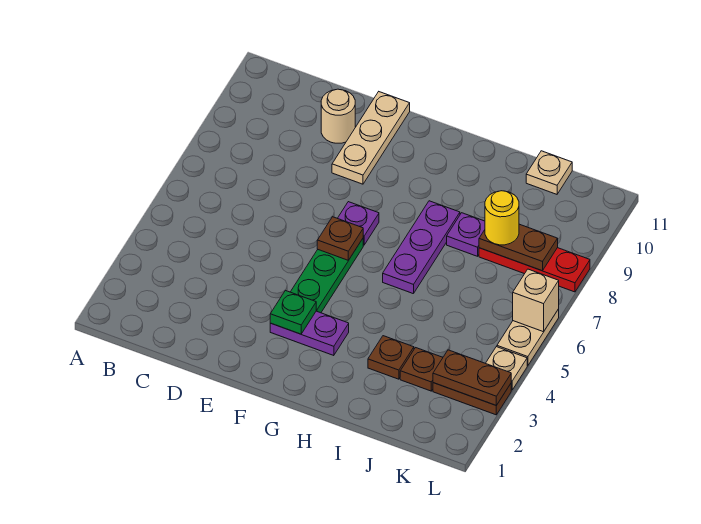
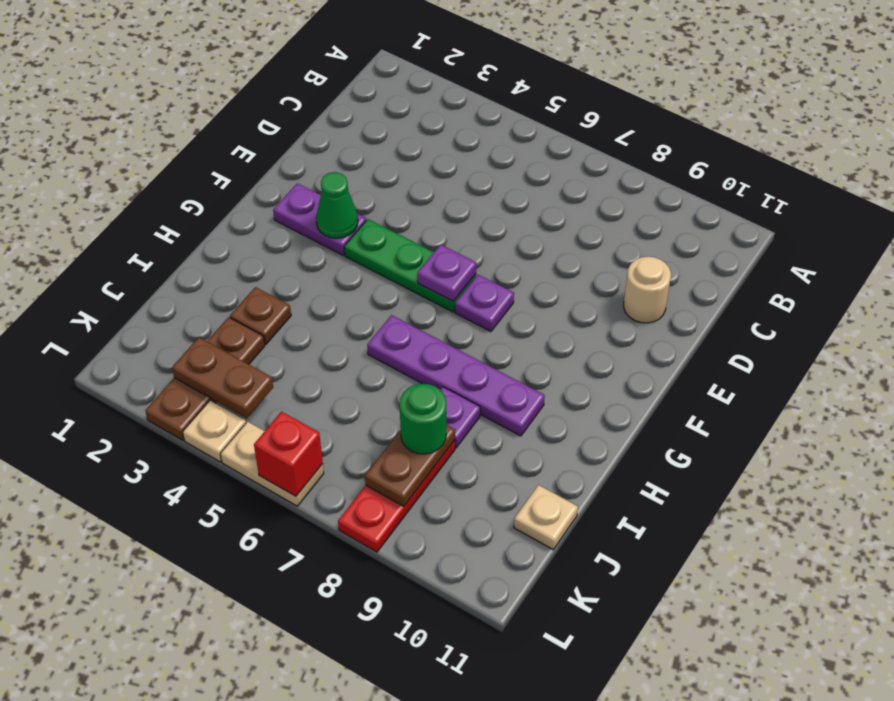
tan 1x3 plate [332,92,410,184] -> none
purple 1x2 plate [270,311,349,356] -> purple 1x2 plate turned to [273,183,366,255]
green 1x1 plate [270,291,316,334] -> green 1x1 cone [316,172,358,238]
brown 1x1 plate [317,217,363,260] -> purple 1x1 plate [417,245,476,301]
purple 1x3 plate [383,201,460,294] -> purple 1x4 plate [367,315,545,436]
yellow 1x1 round brick [485,191,519,245] -> green 1x1 round brick [400,384,446,454]
brown 1x2 plate [433,350,511,405] -> brown 1x2 plate turned to [172,337,273,418]
tan 1x1 brick [513,269,559,332] -> red 1x1 brick [254,412,323,496]

